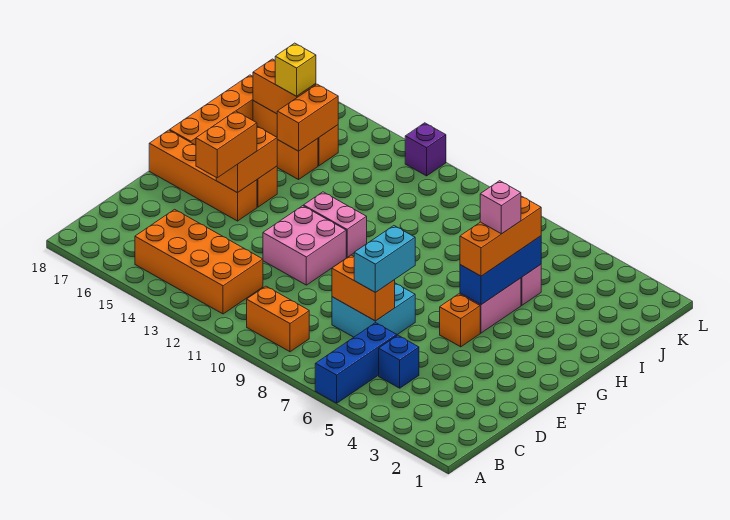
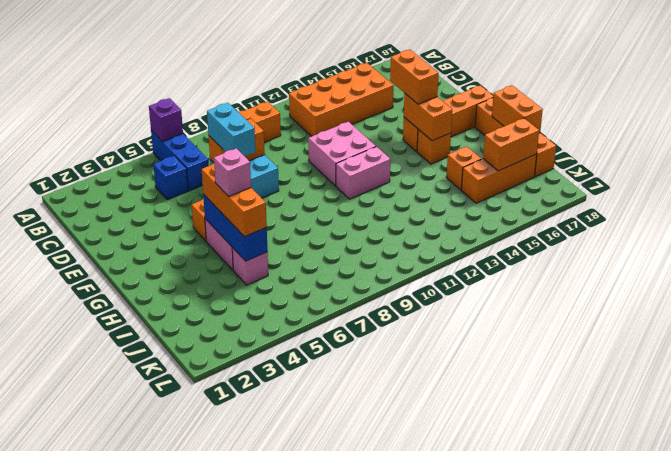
orange 1x2 brick [277,84,338,151] -> orange 1x2 brick moved to [492,85,543,133]
yellow 1x1 brick [275,43,316,96] -> none
purple 1x1 brick [405,123,446,176] -> purple 1x1 brick moved to [149,98,183,142]

